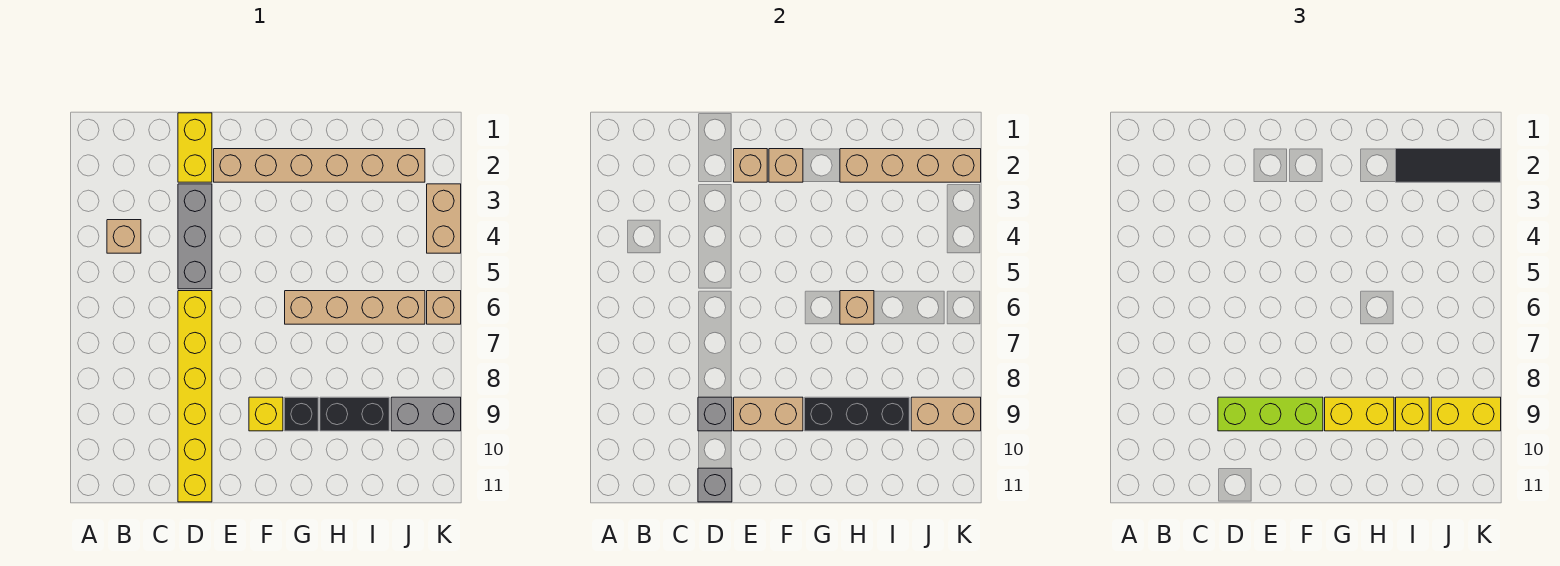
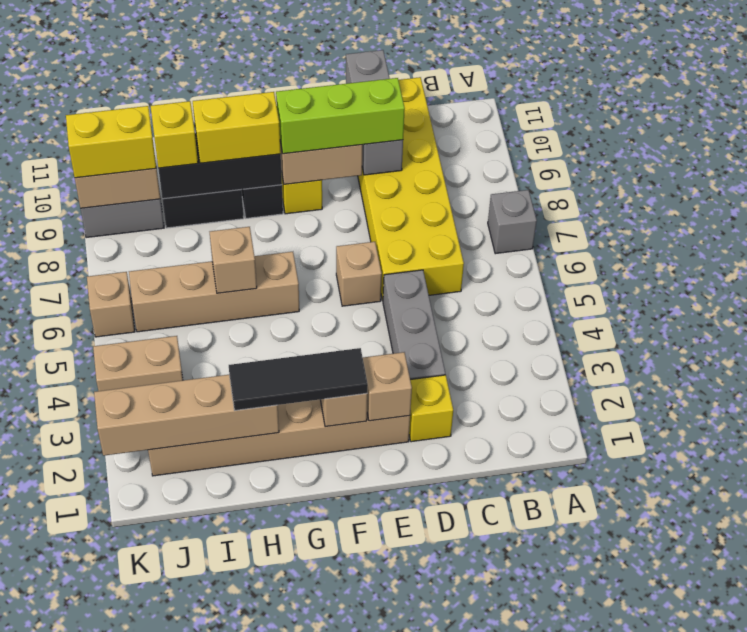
none -> grey 1x1 brick [488,190,537,254]
tan 1x1 brick [107,220,141,253] -> tan 1x1 brick moved to [336,242,382,306]
yellow 1x2 brick [178,113,212,182] -> yellow 1x1 brick [409,375,453,442]
yellow 1x6 brick [178,291,212,502] -> yellow 2x6 brick [358,77,464,300]
black 1x3 tile [1396,149,1501,182] -> black 1x3 tile moved to [229,348,368,411]
tan 1x2 brick [427,184,461,253] -> tan 1x2 brick turned to [93,336,183,391]

